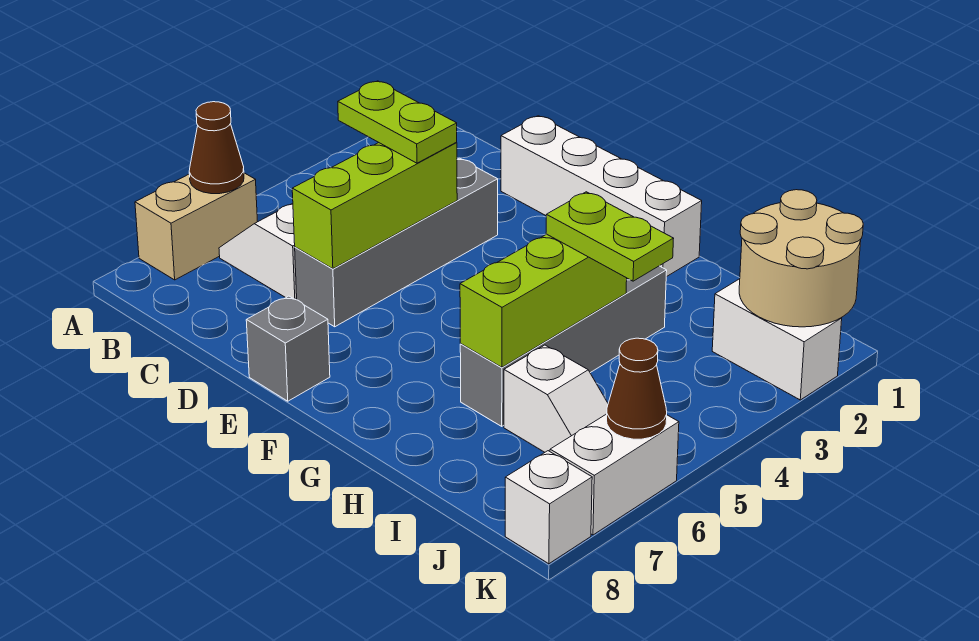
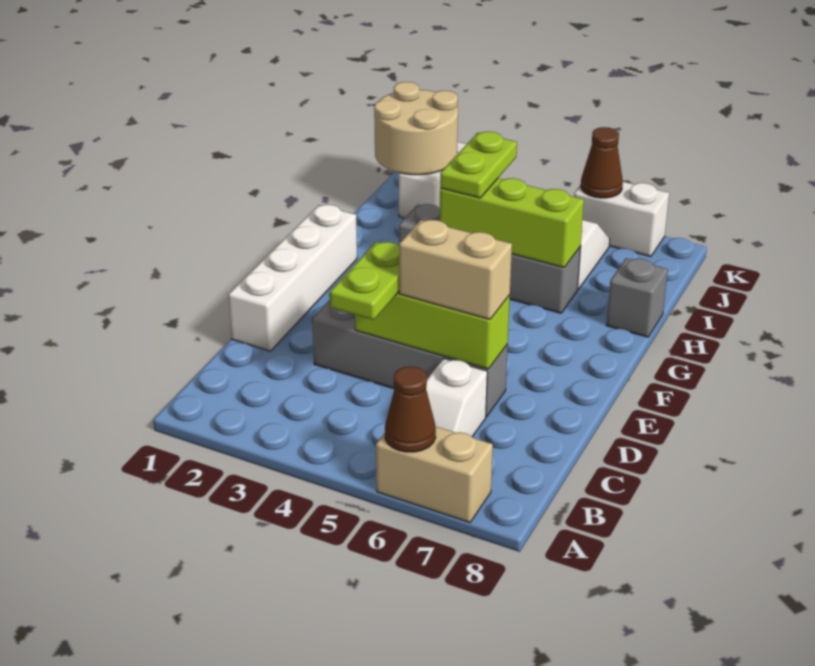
none -> tan 1x2 brick [399,220,512,319]
grey 1x1 brick [246,296,330,401] -> grey 1x1 brick moved to [606,258,668,337]
white 1x1 brick [505,451,592,564] -> none

